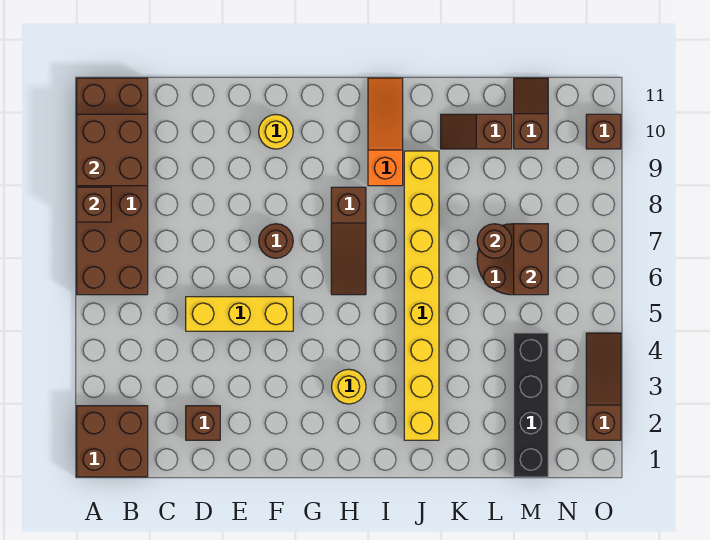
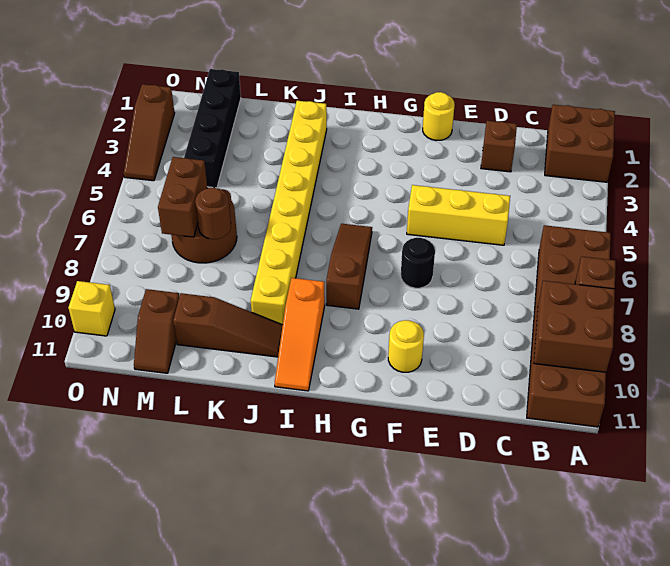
brown 1x1 round brick [259,224,293,258] -> black 1x1 round brick [401,238,435,288]
yellow 1x1 round brick [332,369,366,404] -> yellow 1x1 round brick moved to [423,92,455,141]
brown 1x2 slope [441,114,512,149] -> brown 1x3 slope [173,293,283,357]
brown 1x1 brick [586,114,621,149] -> yellow 1x1 brick [68,281,115,336]

